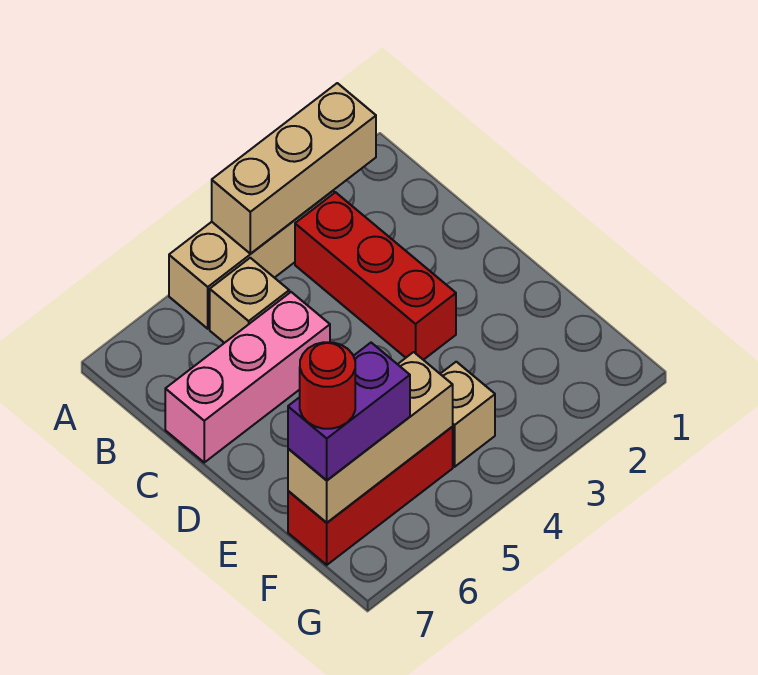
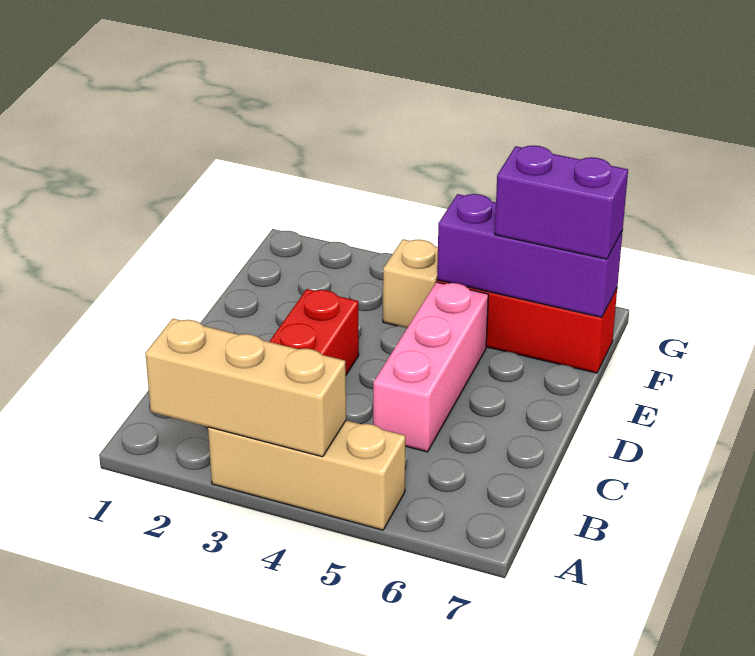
tan 1x1 brick [210,258,289,343] -> none
pink 1x3 brick [165,292,330,462] -> pink 1x3 brick turned to [373,282,488,452]
tan 1x3 brick [288,352,453,523] -> purple 1x3 brick [437,194,623,317]
red 1x1 round brick [300,342,355,429] -> none

